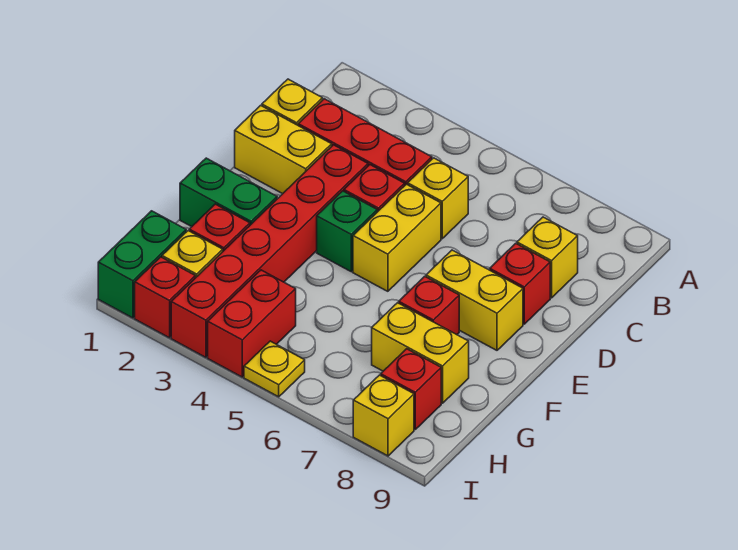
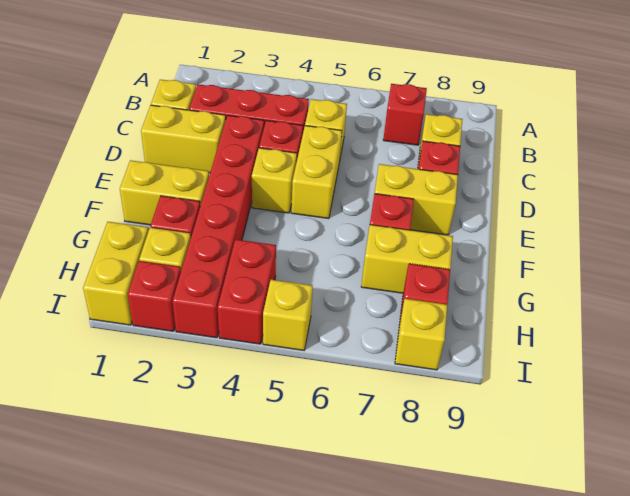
none -> red 1x1 brick [383,84,427,145]
green 1x1 brick [317,191,377,272] -> yellow 1x1 brick [252,148,297,213]
green 1x2 brick [180,158,277,227] -> yellow 1x2 brick [120,160,209,225]
green 1x2 brick [98,211,186,318] -> yellow 1x2 brick [83,222,149,325]
yellow 1x1 plate [244,341,305,397] -> yellow 1x1 brick [263,280,313,350]

